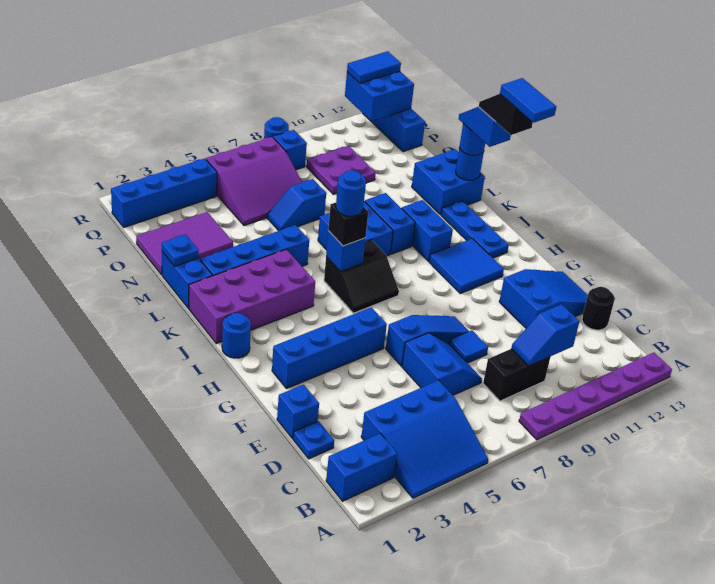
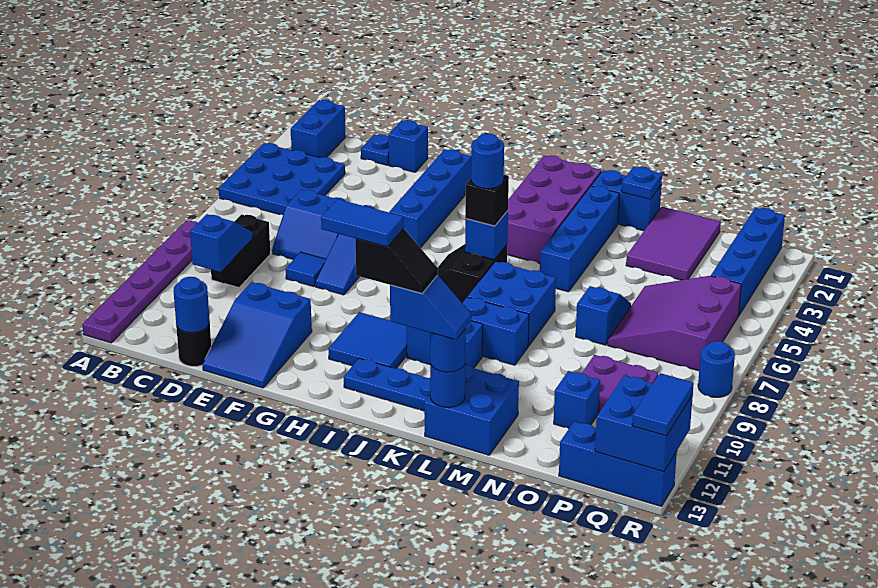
blue 3x3 slope [361,380,488,498] -> blue 3x3 plate [219,143,345,215]
blue 1x1 round brick [222,313,251,358] -> blue 1x1 round brick moved to [174,277,210,333]
blue 1x1 brick [273,130,307,170] -> blue 1x1 brick moved to [554,371,600,428]

